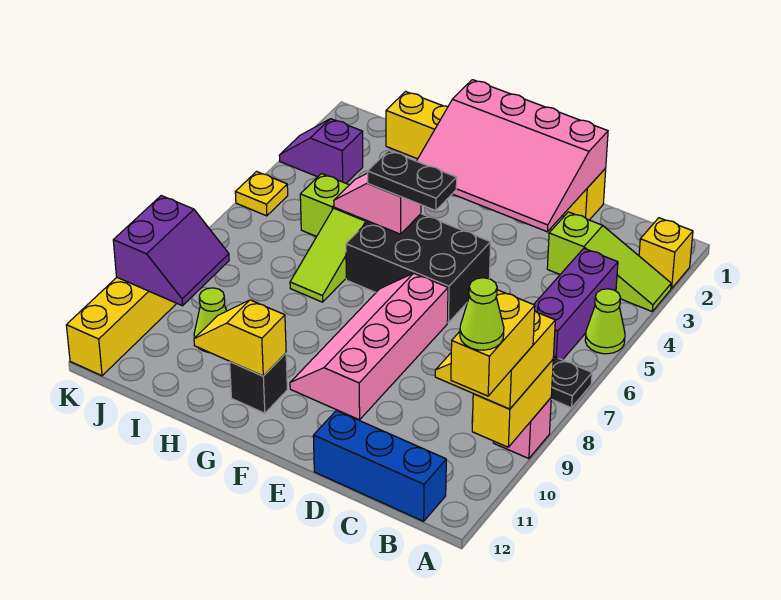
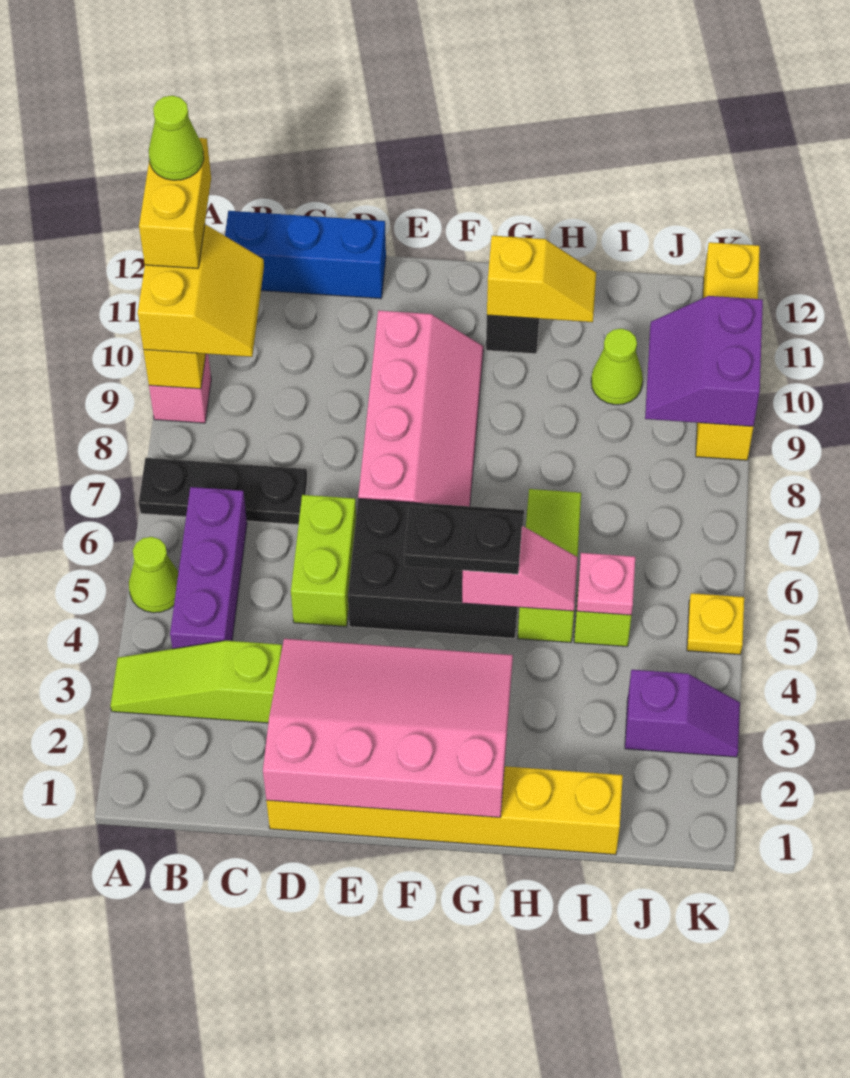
yellow 1x1 brick [639,218,693,289] -> none
none -> lime 1x2 brick [291,495,356,627]
none -> pink 1x1 plate [577,553,635,615]

